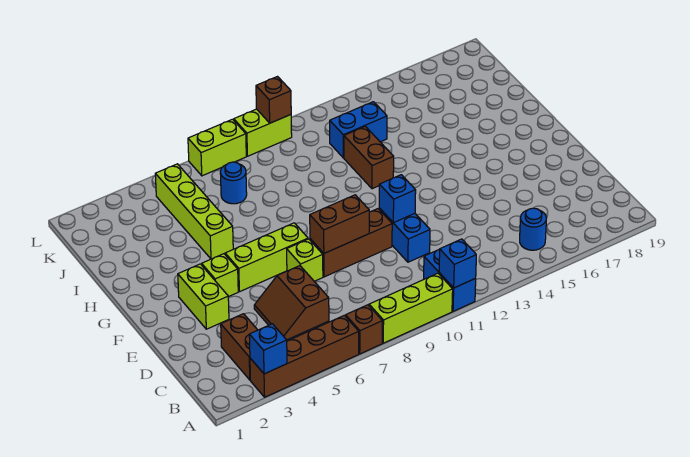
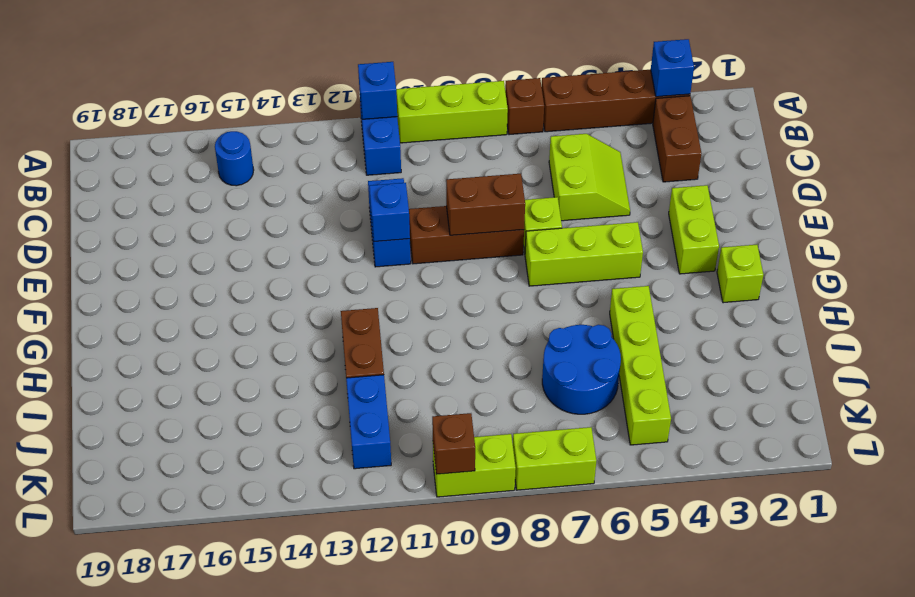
brown 2x2 slope [254,266,329,340] -> lime 2x2 slope [549,134,630,221]
lime 1x1 brick [202,254,238,297] -> lime 1x1 brick moved to [717,245,764,303]
blue 1x1 round brick [220,162,247,204] -> blue 2x2 round brick [542,325,621,414]
blue 1x2 brick [330,102,387,158] -> blue 1x2 brick turned to [346,375,391,469]

